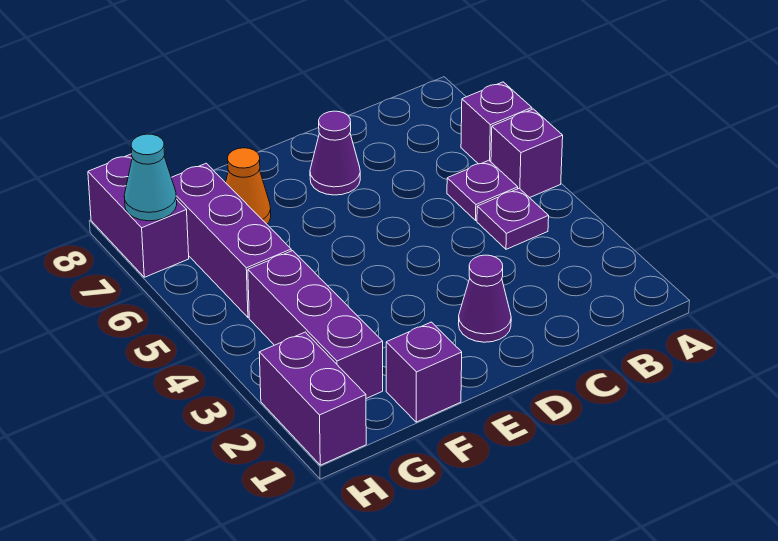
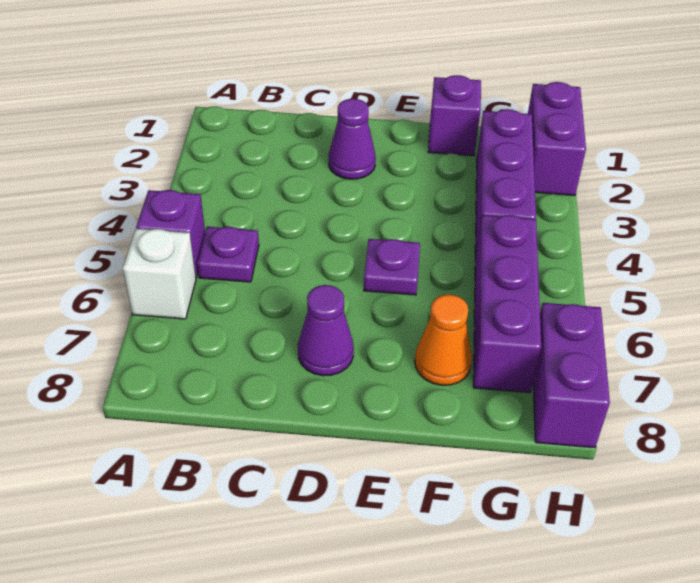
purple 1x1 brick [461,82,532,164] -> white 1x1 brick [123,229,196,319]
purple 1x1 plate [477,188,549,249] -> purple 1x1 plate moved to [364,239,420,295]
cyan 1x1 cone [124,134,177,221] -> none

